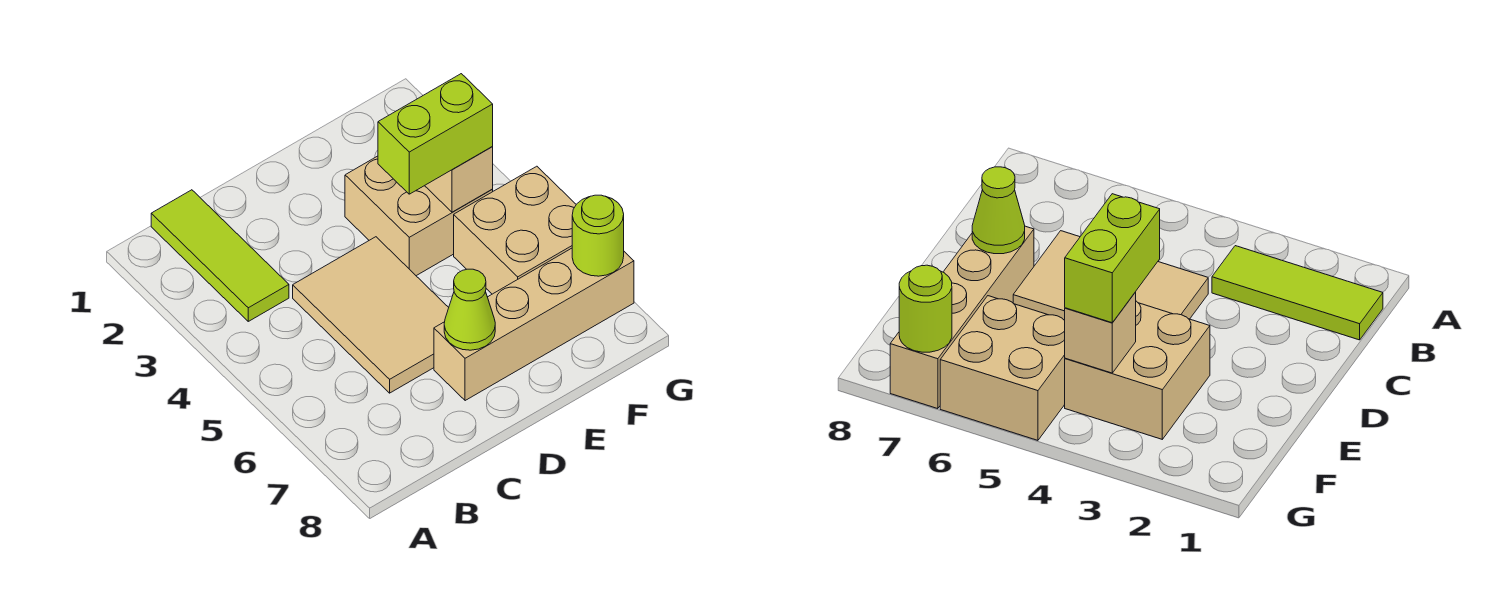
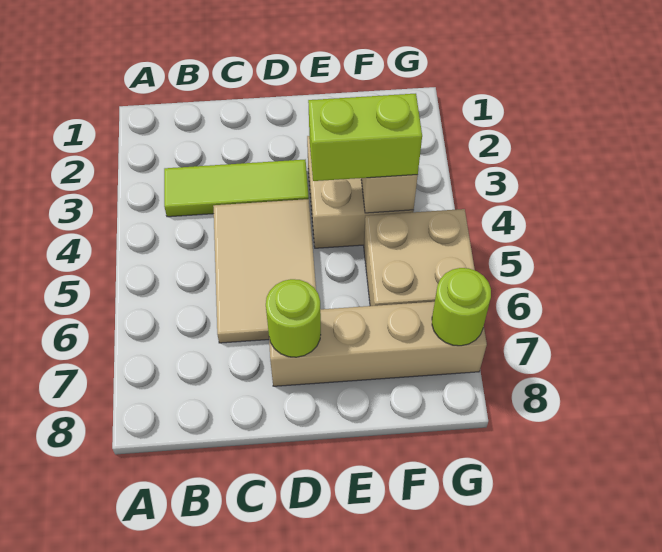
lime 1x3 tile [151,190,289,321] -> lime 1x3 tile turned to [164,160,309,217]
lime 1x1 cone [444,269,495,350] -> lime 1x1 round brick [266,279,321,357]

